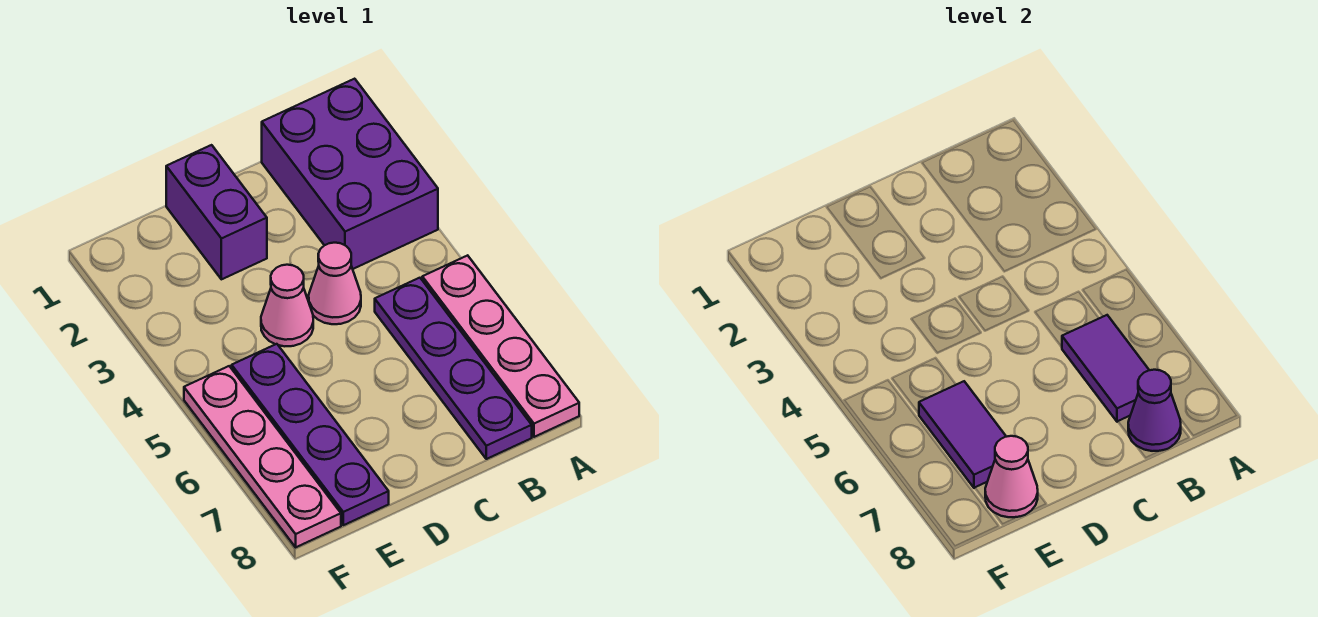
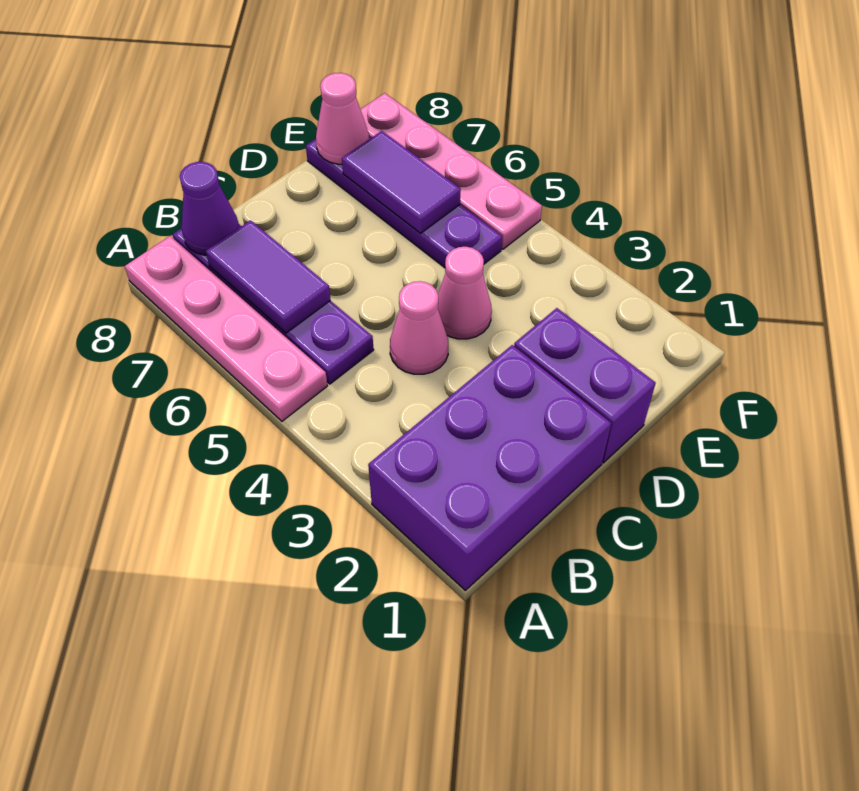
purple 2x3 brick [262,79,438,269] -> purple 2x3 brick turned to [368,345,611,590]

